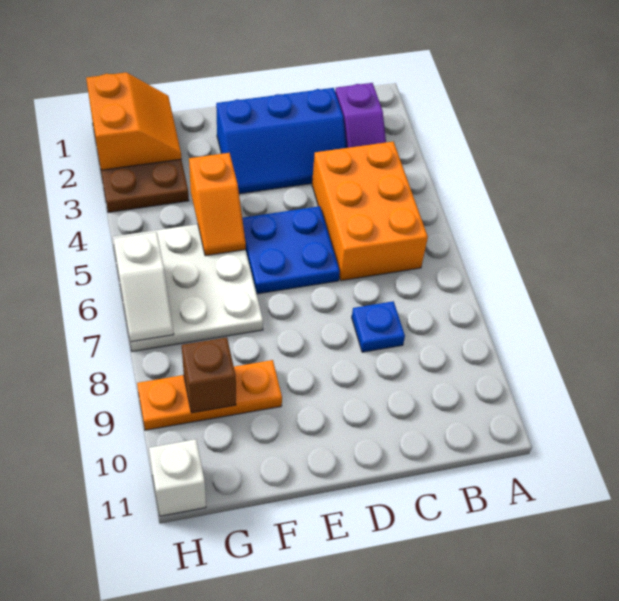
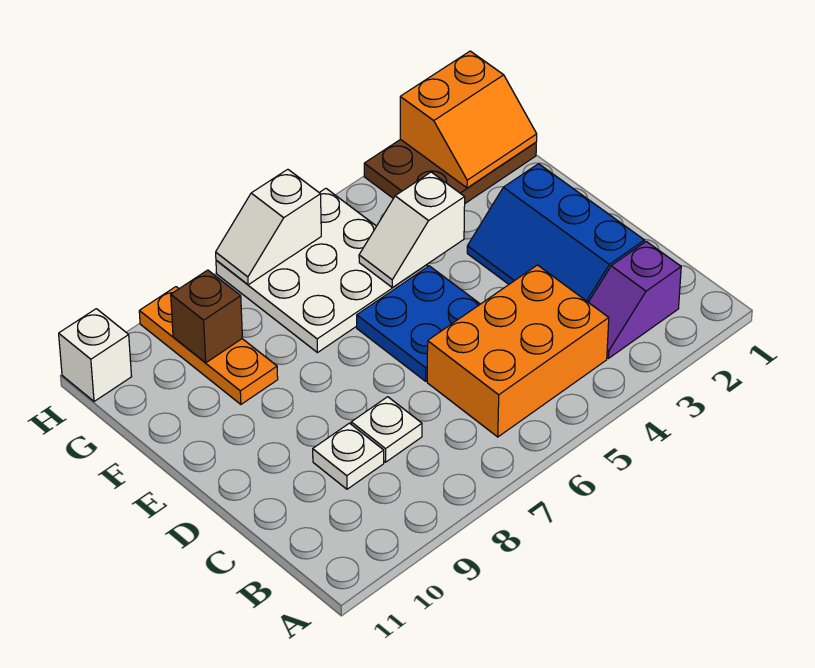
blue 1x1 plate [352,301,405,352] -> white 1x1 plate [351,397,422,462]
none -> white 1x1 plate [313,423,384,489]
orange 1x2 slope [189,153,246,256] -> white 1x2 slope [359,172,465,287]

